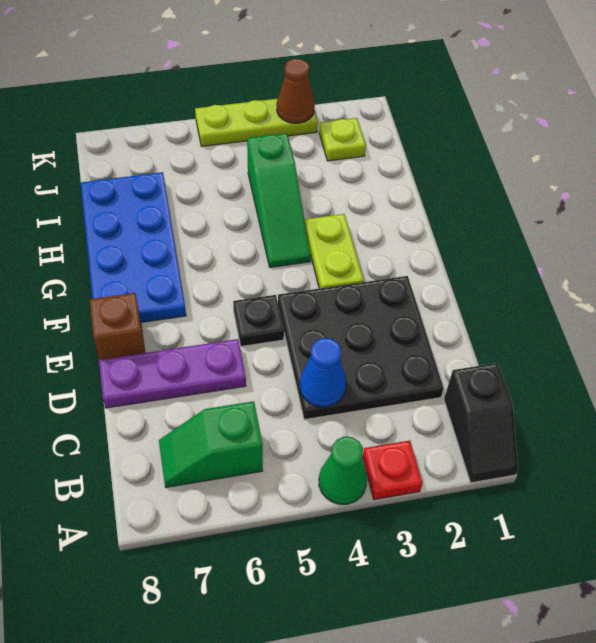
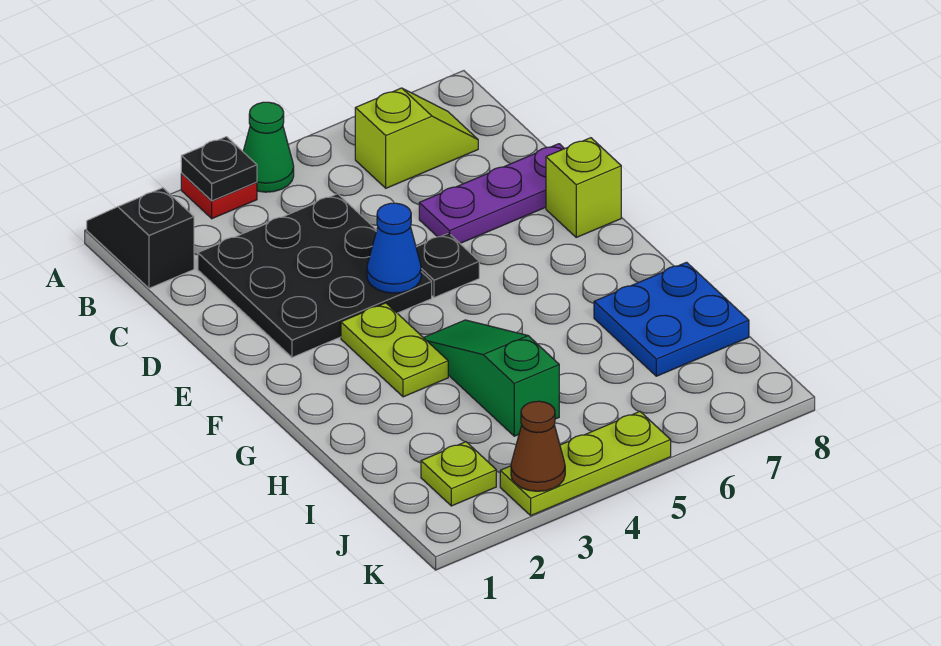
none -> black 1x1 plate [181,137,257,201]
green 1x2 slope [159,401,263,487] -> lime 1x2 slope [355,88,478,188]
blue 1x1 cone [300,338,346,407] -> blue 1x1 cone moved to [367,203,421,293]
brown 1x1 brick [90,293,145,360] -> lime 1x1 brick [546,138,621,237]
blue 2x4 plate [81,172,186,322] -> blue 2x2 plate [594,262,749,376]

